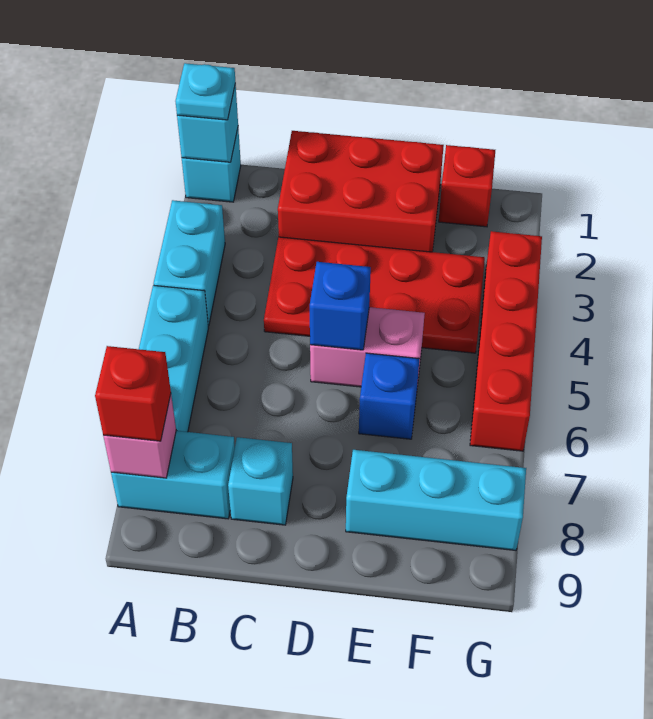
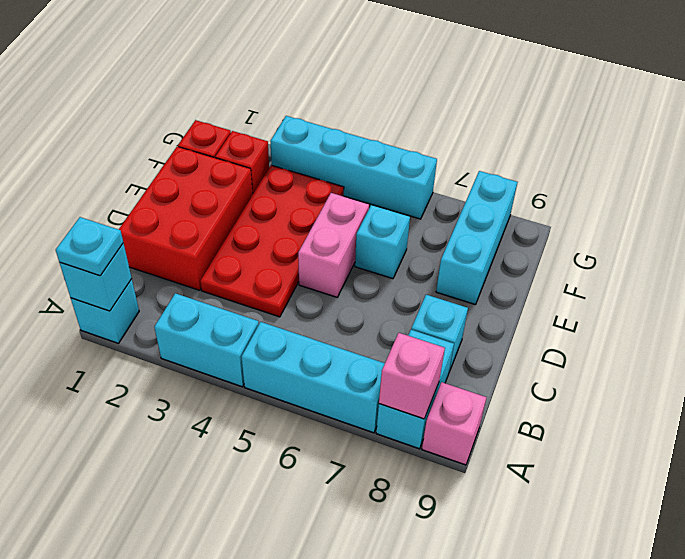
red 1x1 brick [95,346,171,441] -> red 1x1 brick moved to [215,131,269,193]
none -> pink 1x1 brick [422,382,487,465]
blue 1x1 brick [310,262,371,350] -> none
blue 1x1 brick [359,353,419,439] -> cyan 1x1 brick [355,205,410,279]
red 1x4 brick [470,231,542,451] -> cyan 1x4 brick [270,116,437,219]

